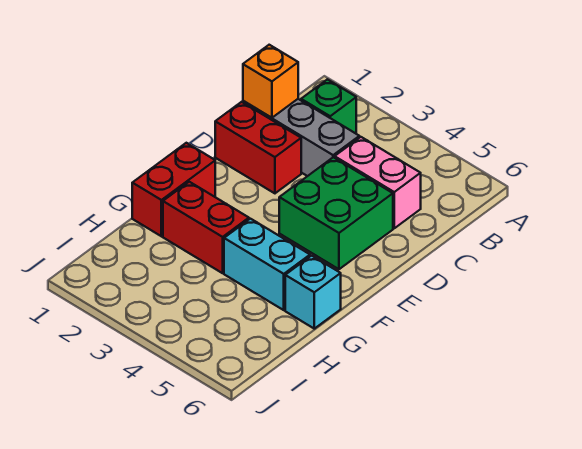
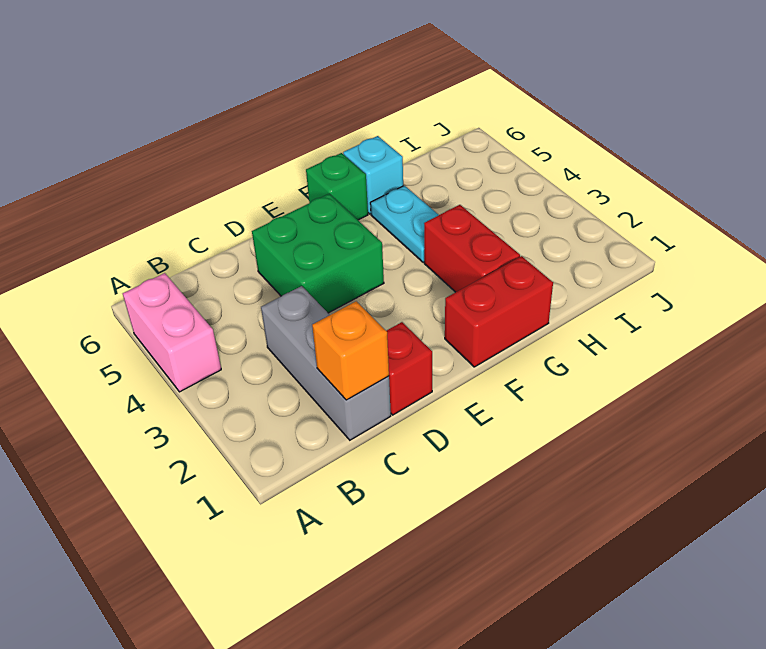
green 1x1 brick [301,79,356,133] -> green 1x1 brick moved to [306,153,368,220]
pink 1x2 brick [335,137,421,228] -> pink 1x2 brick moved to [123,273,221,392]
red 1x2 brick [215,102,301,193] -> red 1x1 brick [387,322,432,415]
cyan 1x2 brick [224,219,310,310] -> cyan 1x2 plate [370,185,438,262]

